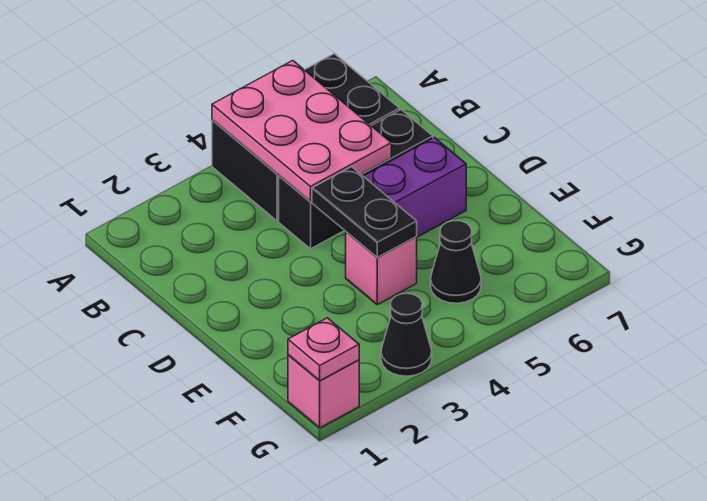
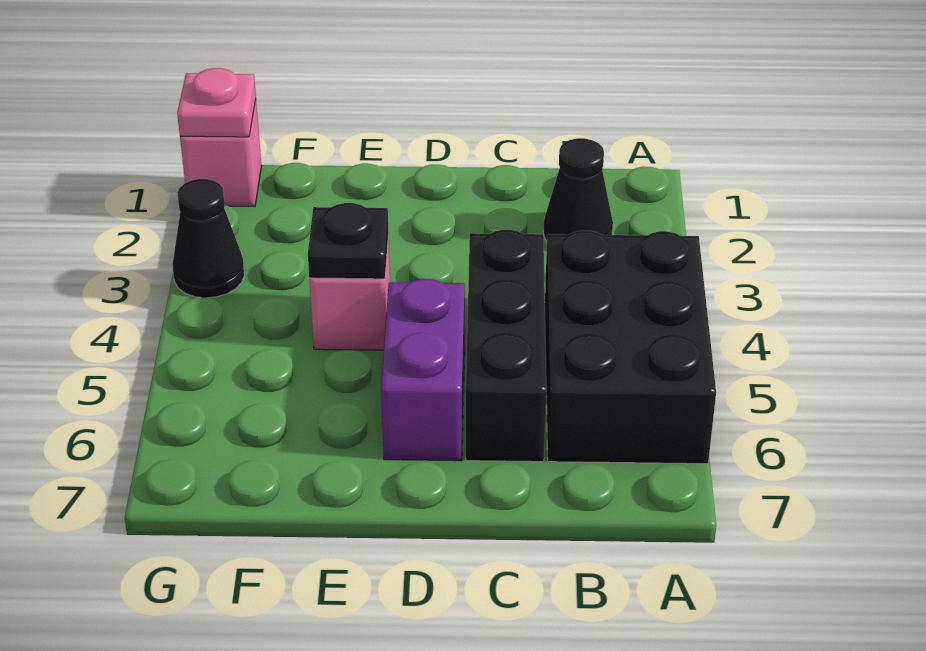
pink 2x3 plate [212,61,391,202] -> none
black 1x2 plate [312,167,417,257] -> black 1x1 plate [308,203,388,279]
black 1x1 cone [431,221,481,303] -> black 1x1 cone moved to [543,138,613,241]

